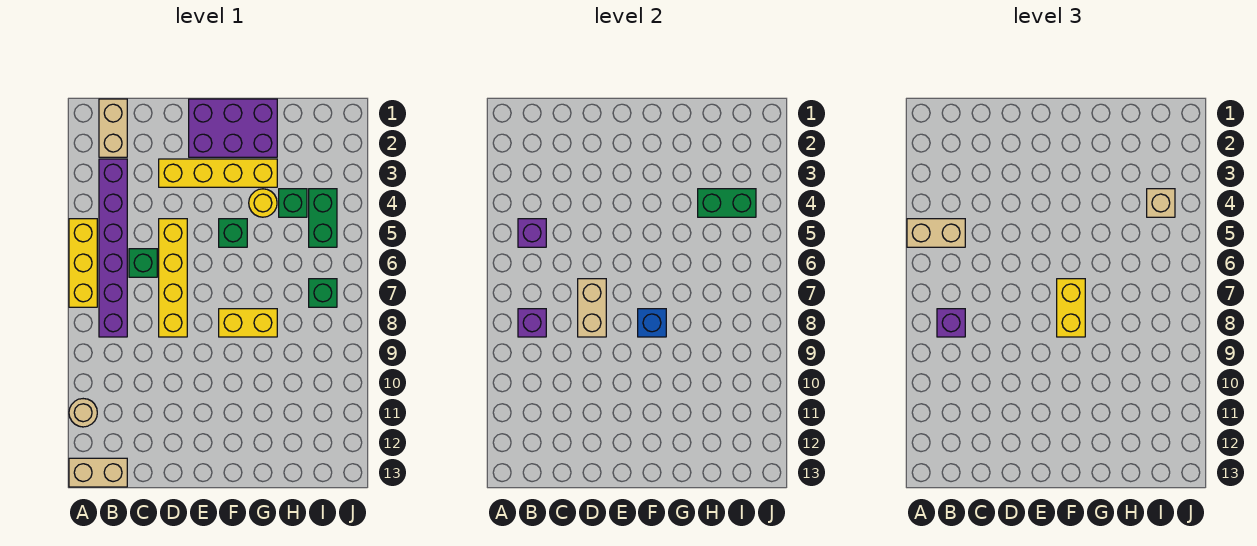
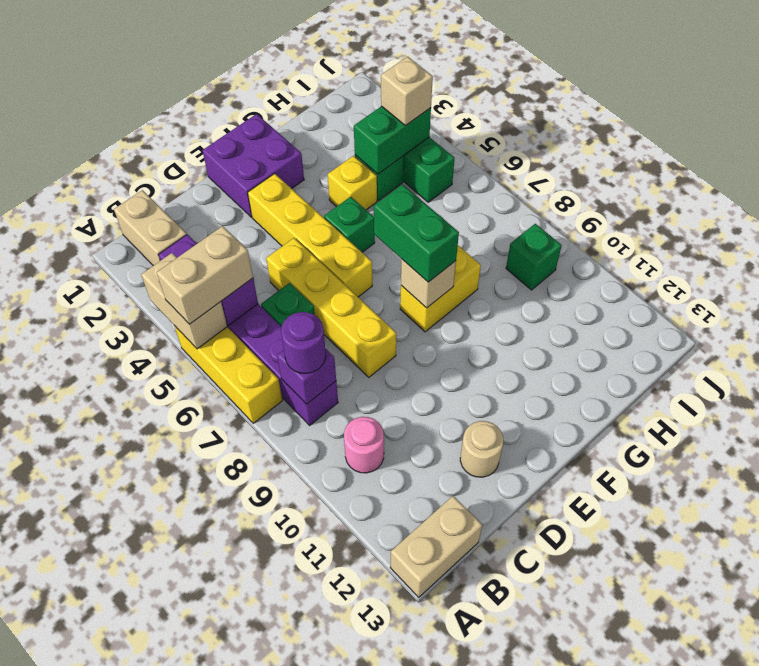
tan 1x1 round brick [69,399,97,427] -> tan 1x1 round brick moved to [460,421,503,477]
purple 1x1 brick [937,309,965,337] -> purple 1x1 round brick [281,312,326,373]
none -> pink 1x1 round brick [344,417,384,473]
yellow 1x4 brick [159,159,277,187] -> yellow 1x4 brick turned to [248,174,372,297]
tan 1x2 brick [578,279,606,337] -> tan 1x2 brick moved to [141,253,227,349]
purple 2x3 brick [189,99,277,157] -> purple 2x2 brick [202,114,304,217]
yellow 1x2 brick [1057,279,1085,337] -> green 1x2 brick [374,184,459,282]
blue 1x1 brick [638,309,666,337] -> tan 1x1 brick [401,259,456,308]
yellow 1x1 round brick [249,189,277,217] -> yellow 1x1 brick [328,156,377,210]
green 1x1 brick [309,279,337,307] -> green 1x1 brick moved to [506,224,562,290]

